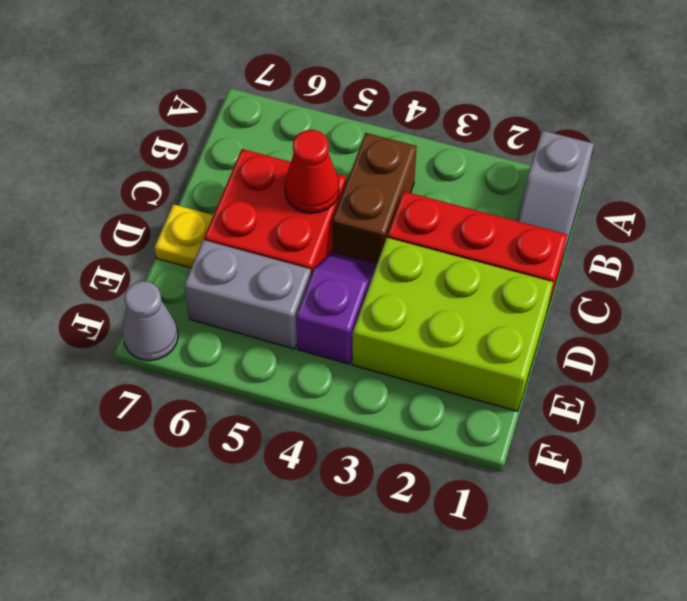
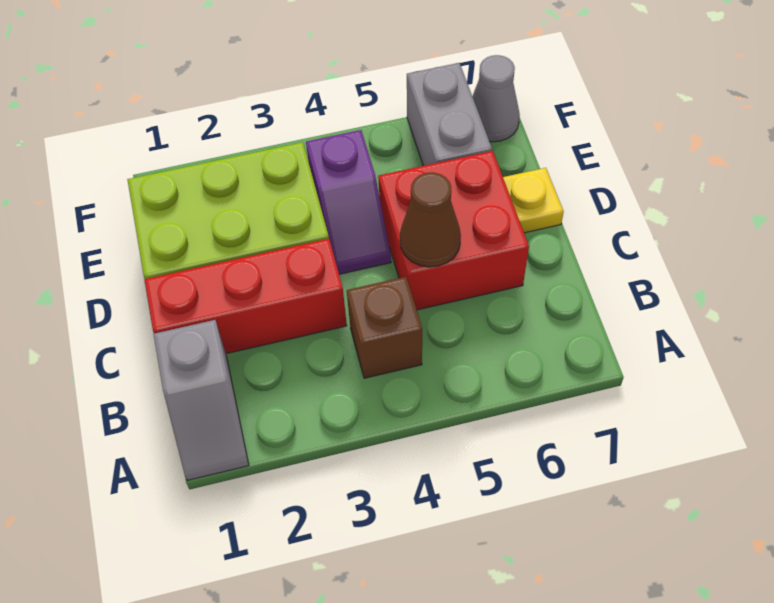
grey 1x2 slope [517,131,594,263] -> grey 1x2 slope turned to [154,320,249,480]
brown 1x2 brick [332,133,417,264] -> brown 1x1 brick [347,277,422,378]
red 1x1 cone [285,130,339,213] -> brown 1x1 cone [400,172,461,267]
grey 1x2 brick [184,240,311,349] -> grey 1x2 brick turned to [407,63,492,166]

